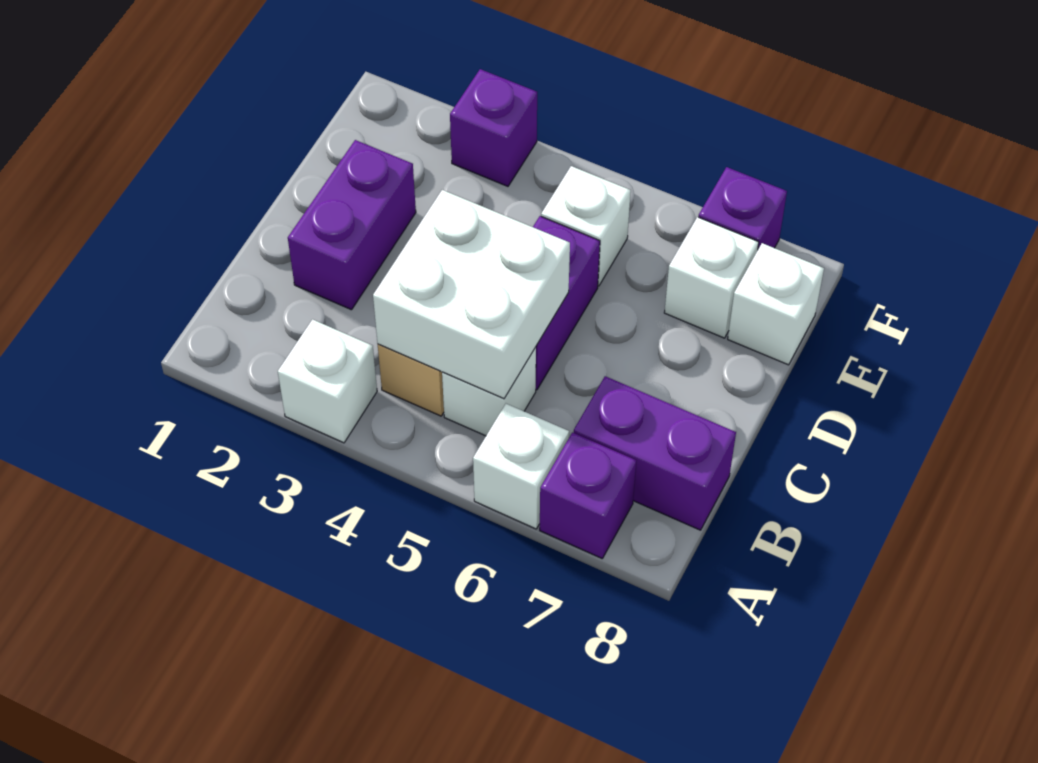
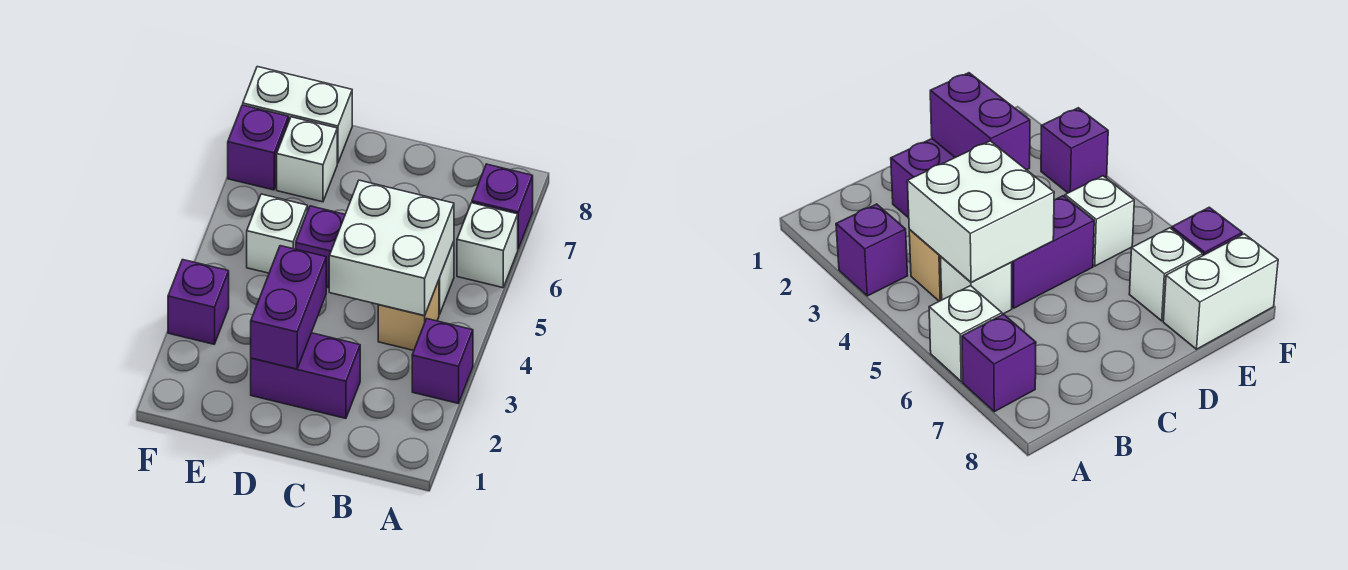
white 1x1 brick [278,319,377,443] -> purple 1x1 brick [412,319,473,404]
purple 1x2 brick [574,376,736,530] -> purple 1x2 brick moved to [251,246,326,369]
white 1x1 brick [728,243,824,365] -> white 1x2 brick [243,67,352,163]

